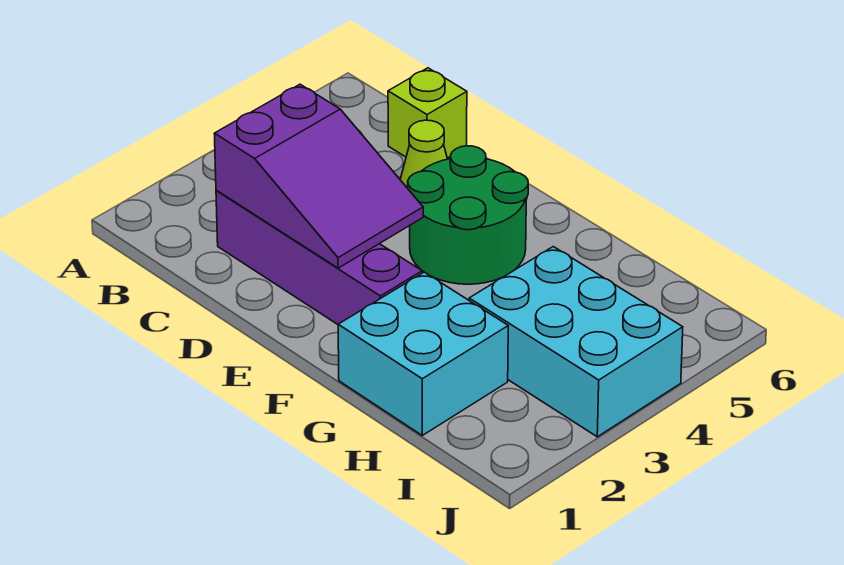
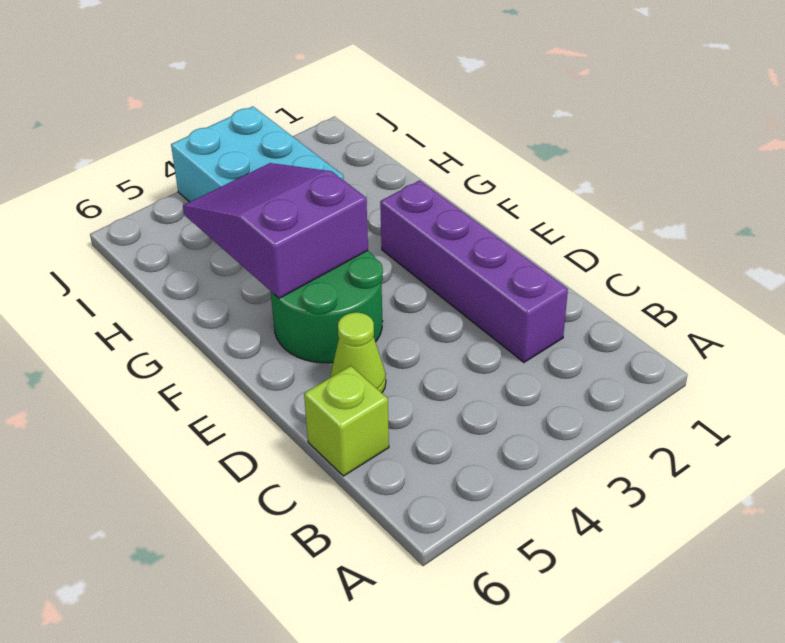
purple 2x3 slope [214,84,423,268] -> purple 2x3 slope moved to [183,163,368,298]
cyan 2x2 brick [338,272,508,435] -> none

